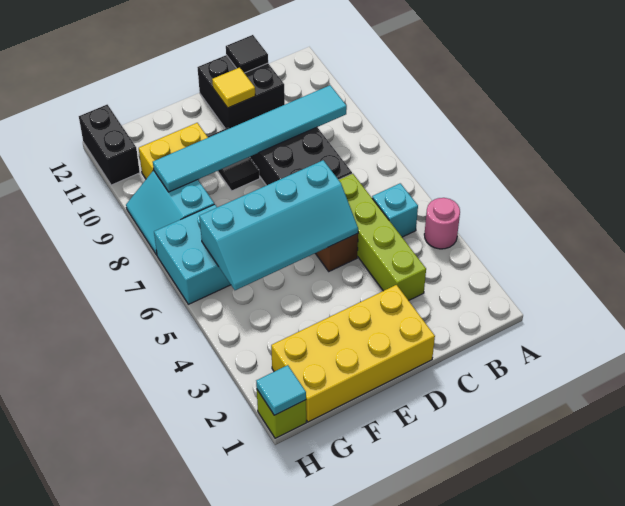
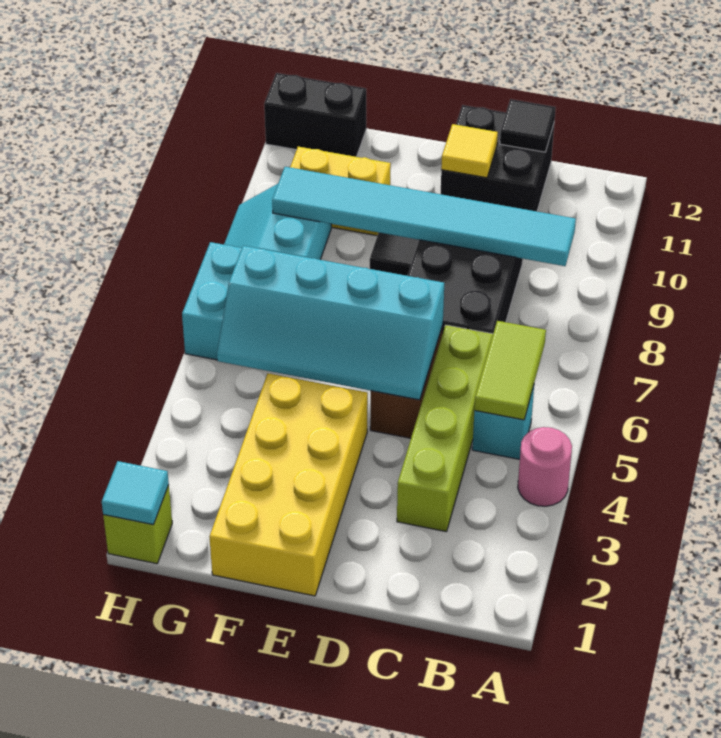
none -> lime 1x2 tile [474,321,546,420]
yellow 2x4 brick [271,285,435,422] -> yellow 2x4 brick turned to [210,373,368,596]
black 1x2 brick [79,105,140,185] -> black 1x2 brick turned to [264,73,366,157]

